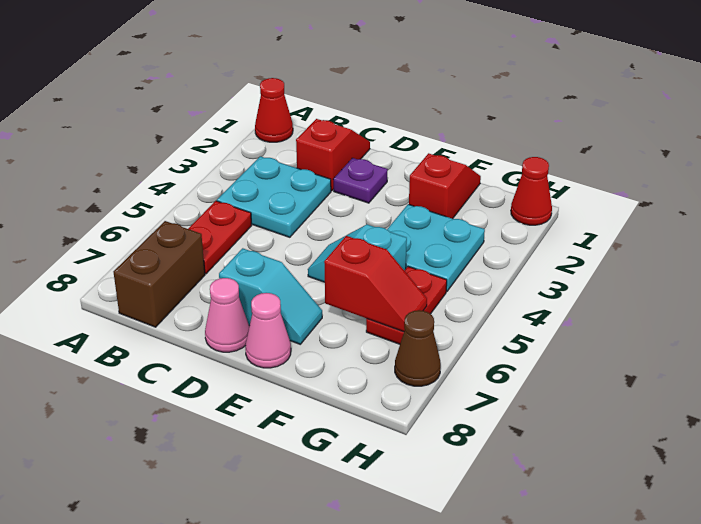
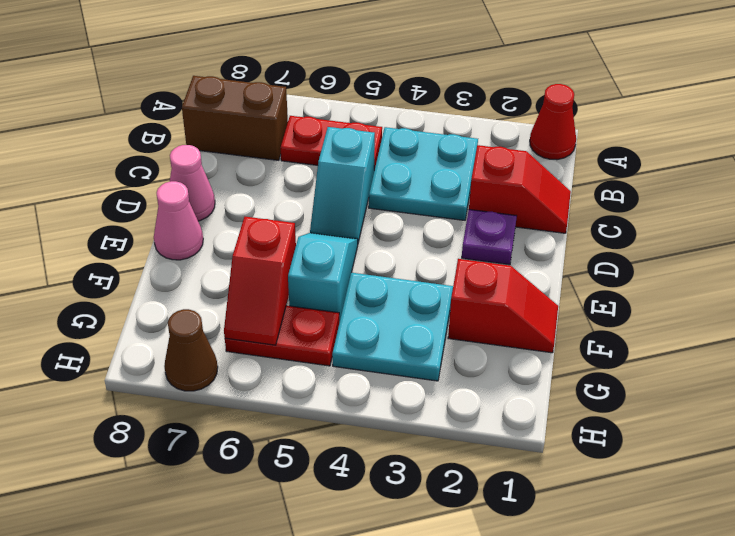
cyan 1x2 slope [219,248,322,344] -> cyan 1x2 slope moved to [310,127,375,242]
red 1x1 cone [511,157,552,225] -> none

